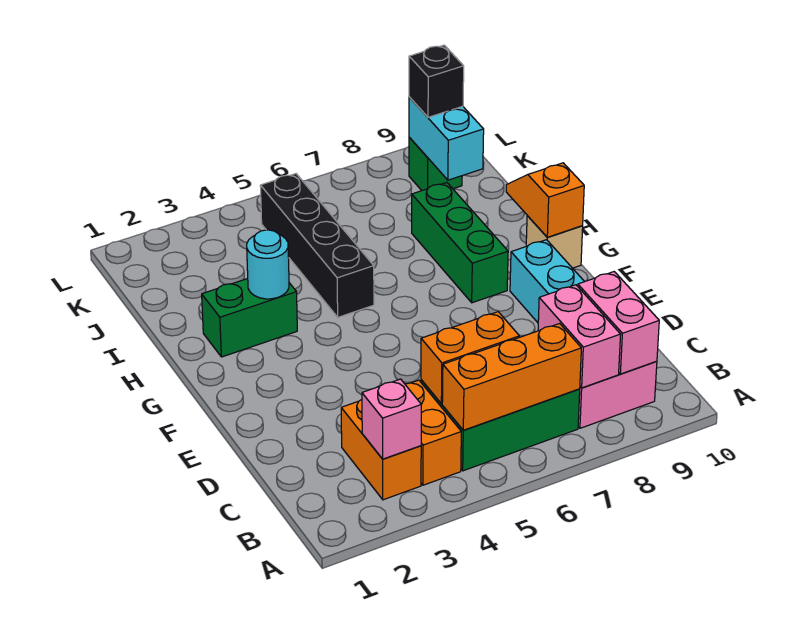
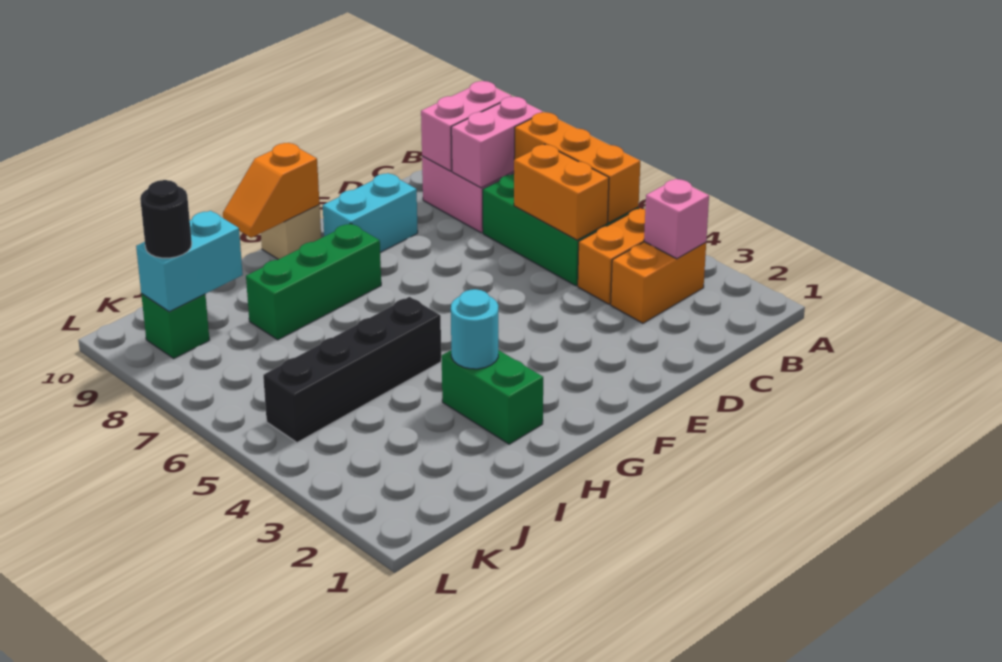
black 1x1 brick [409,45,464,117] -> black 1x1 round brick [140,180,192,258]

